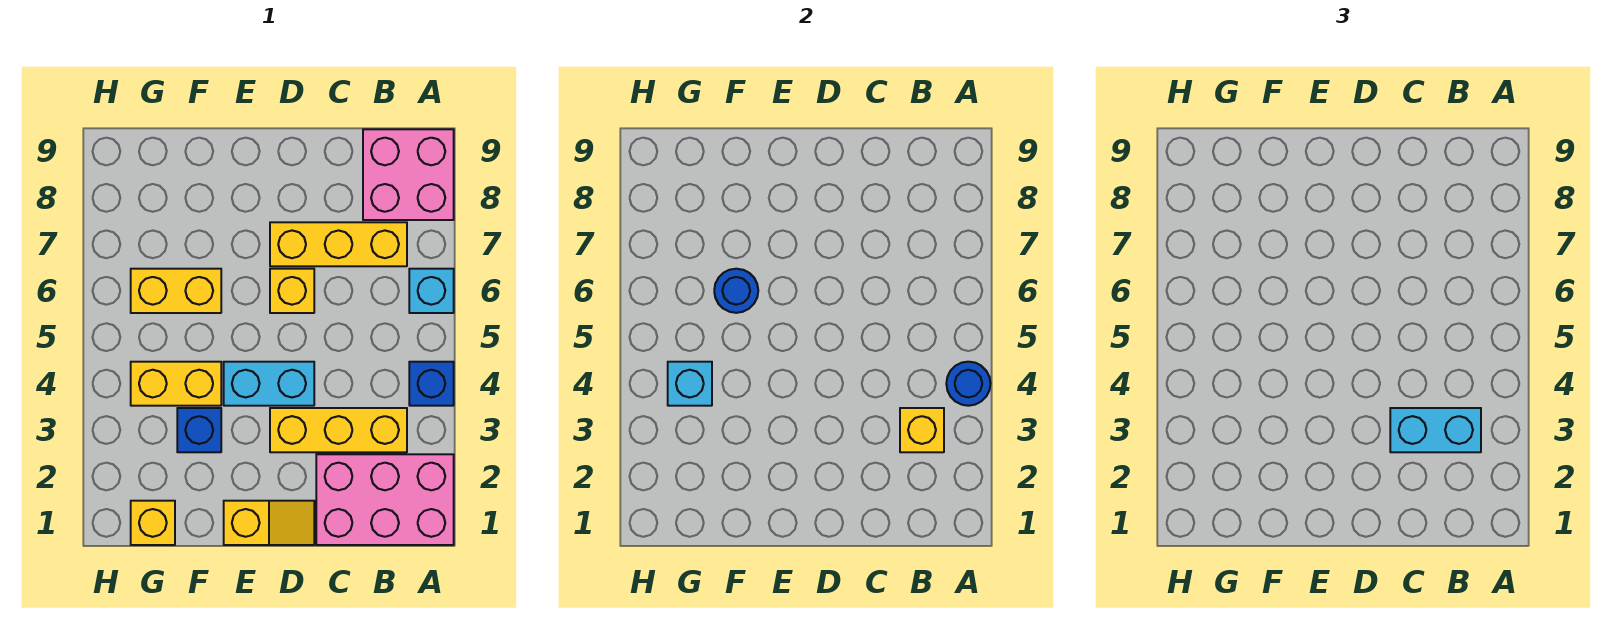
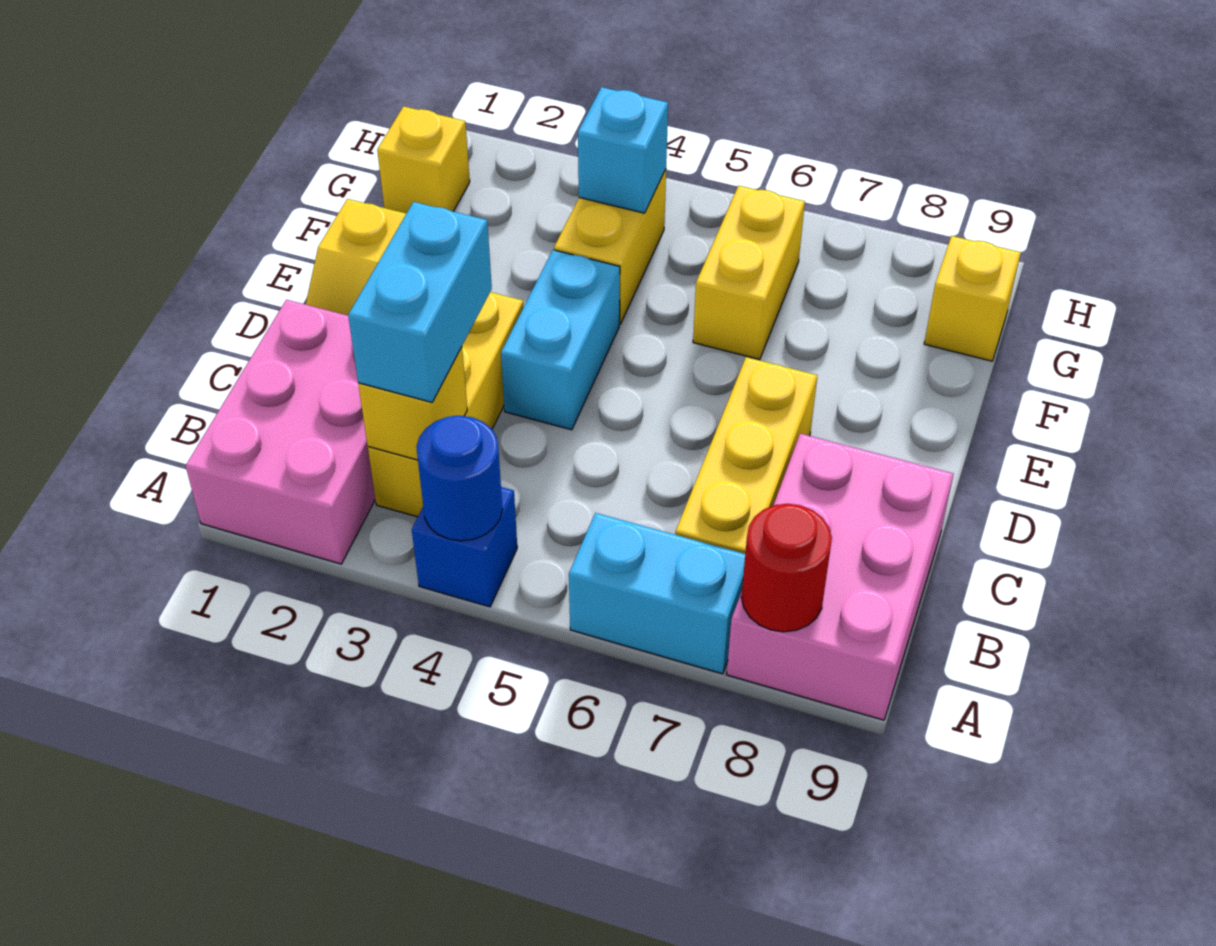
cyan 1x1 brick [409,269,454,313] -> cyan 1x2 brick [569,513,745,674]
pink 2x2 brick [363,129,454,220] -> pink 2x3 brick [727,434,954,720]
none -> red 1x1 round brick [741,504,832,632]
yellow 1x1 brick [270,269,314,313] -> yellow 1x1 brick moved to [924,236,1021,361]
blue 1x1 brick [177,408,221,452] -> none
blue 1x1 round brick [714,269,758,313] -> none

